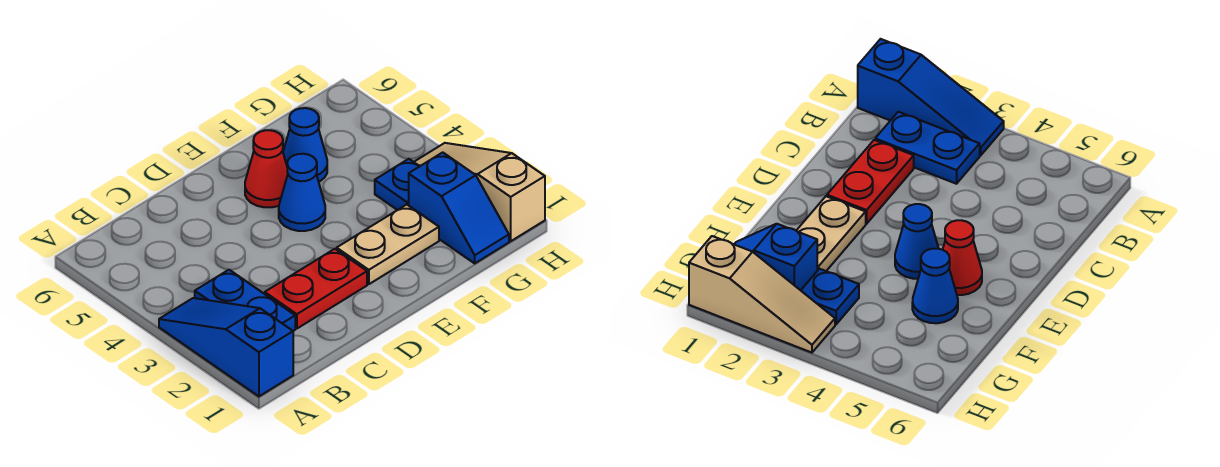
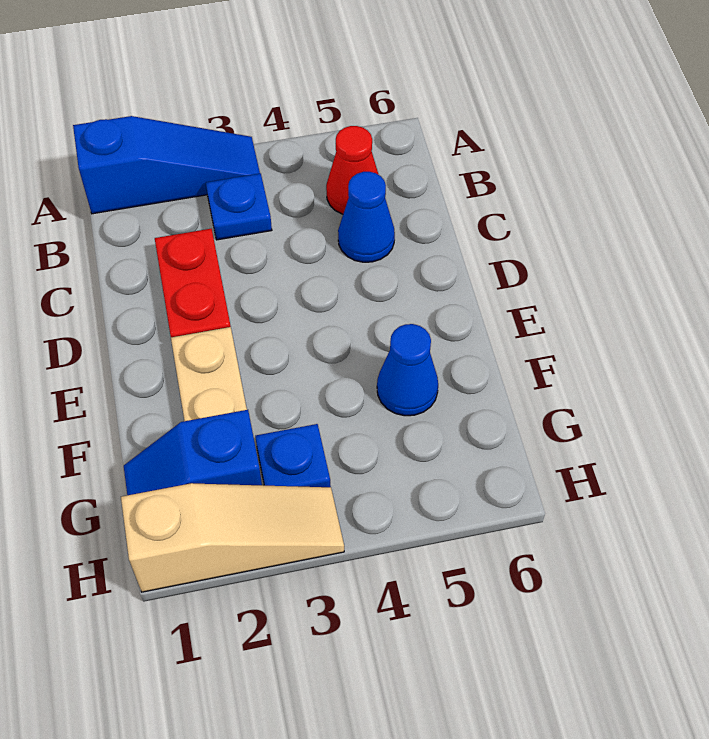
blue 1x2 plate [195,270,295,331] -> blue 1x1 plate [206,173,272,240]
blue 1x1 cone [279,154,325,231] -> blue 1x1 cone moved to [338,172,395,262]
red 1x1 cone [245,130,288,207] -> red 1x1 cone moved to [326,126,379,214]

